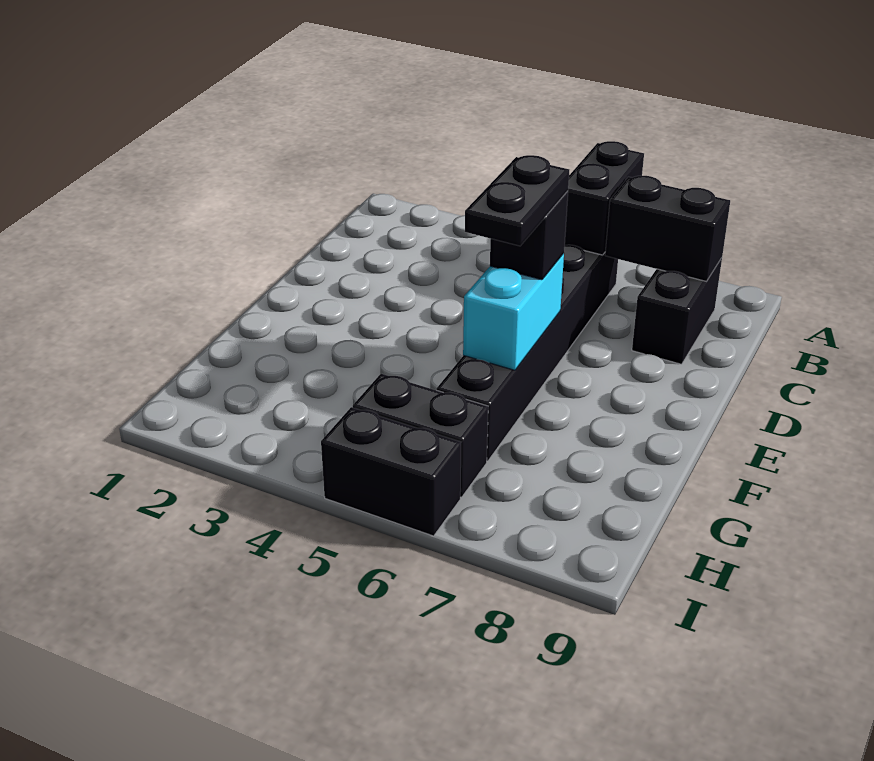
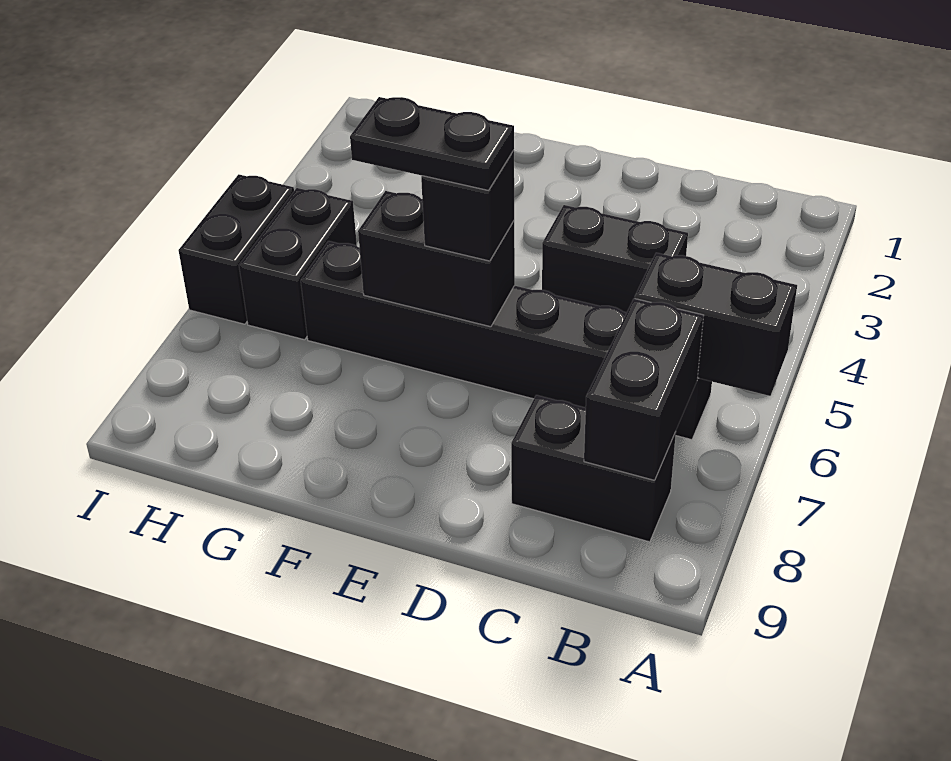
none -> black 1x2 brick [542,205,688,312]
cyan 1x2 brick [463,253,564,370] -> black 1x2 brick [358,191,515,327]

